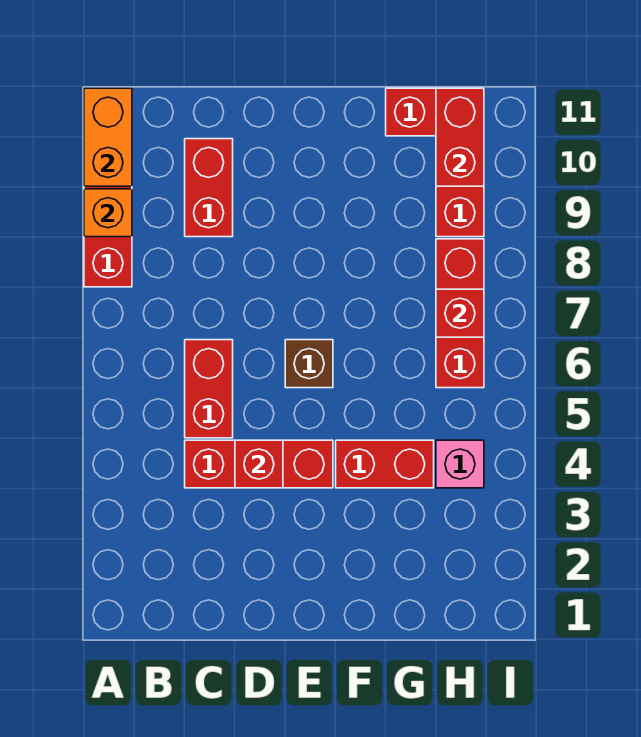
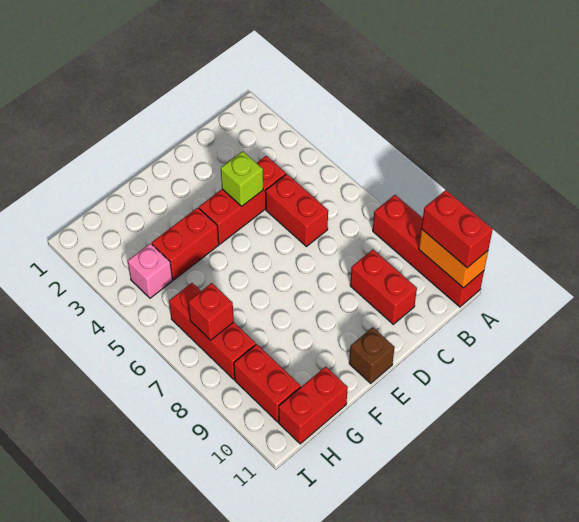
orange 1x1 brick [84,189,132,237] -> none
red 1x1 brick [235,440,283,488] -> lime 1x1 brick [221,151,263,206]
brown 1x1 brick [285,340,333,388] -> brown 1x1 brick moved to [349,327,395,383]
red 1x2 brick [436,88,484,186] -> red 1x2 brick moved to [421,190,493,268]

